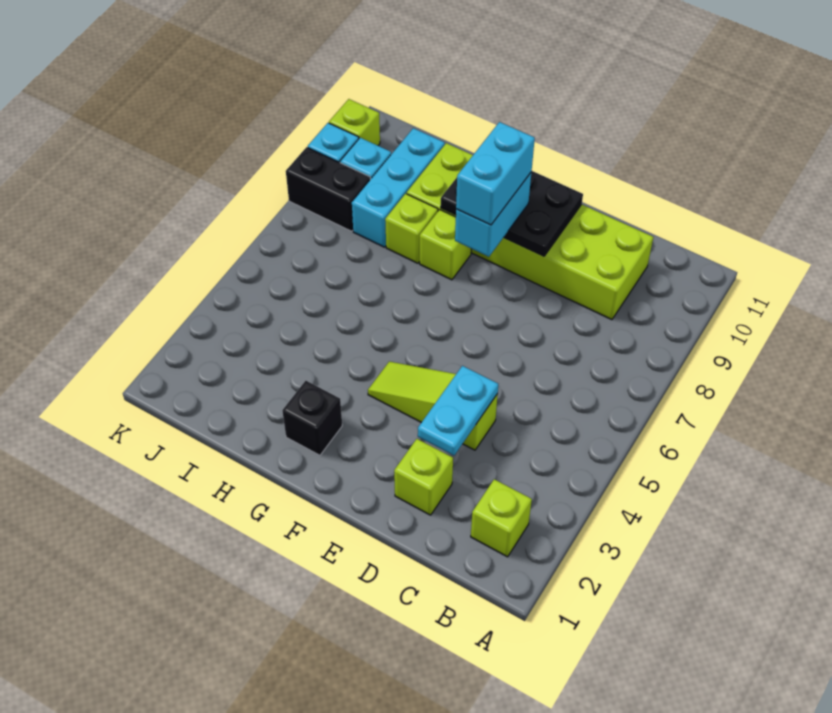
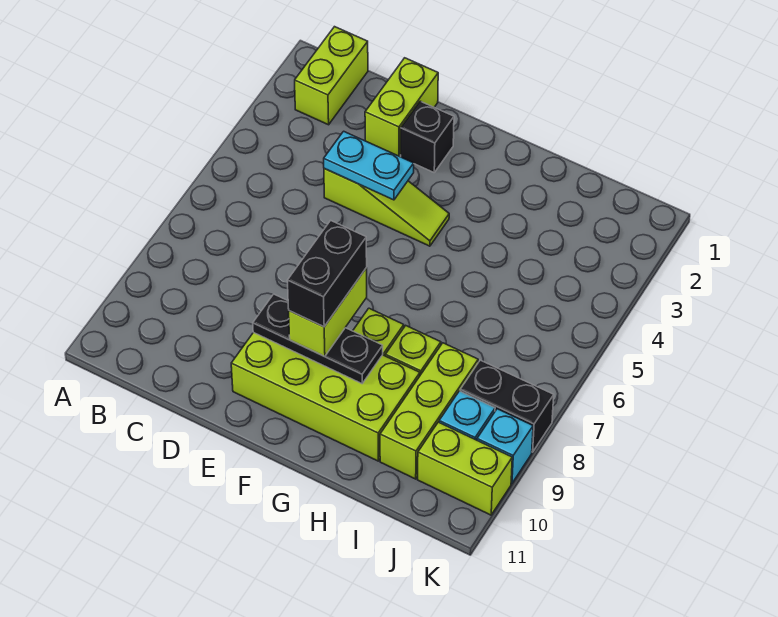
lime 1x1 brick [471,479,532,557] -> lime 1x2 brick [295,27,368,125]
lime 2x6 brick [407,143,653,320] -> lime 2x4 brick [231,332,420,461]
lime 1x1 brick [394,439,453,515] -> lime 1x2 brick [365,58,438,156]
cyan 1x2 plate [418,366,498,455] -> cyan 1x2 plate turned to [324,131,414,200]
black 2x3 plate [441,171,583,256] -> black 1x3 plate [253,294,383,384]
cyan 1x2 brick [455,173,531,257] -> lime 1x2 brick [289,268,367,357]
cyan 1x2 brick [456,122,535,225] -> black 1x2 brick [287,221,367,327]
black 1x1 brick [282,381,342,455] -> black 1x1 brick moved to [401,101,454,172]
cyan 1x3 brick [352,128,445,247] -> lime 1x3 brick [380,343,478,479]
lime 1x1 brick [329,99,380,146] -> lime 1x2 brick [418,422,512,515]

